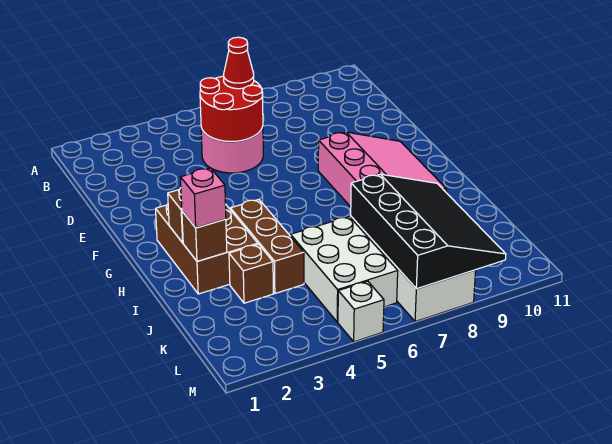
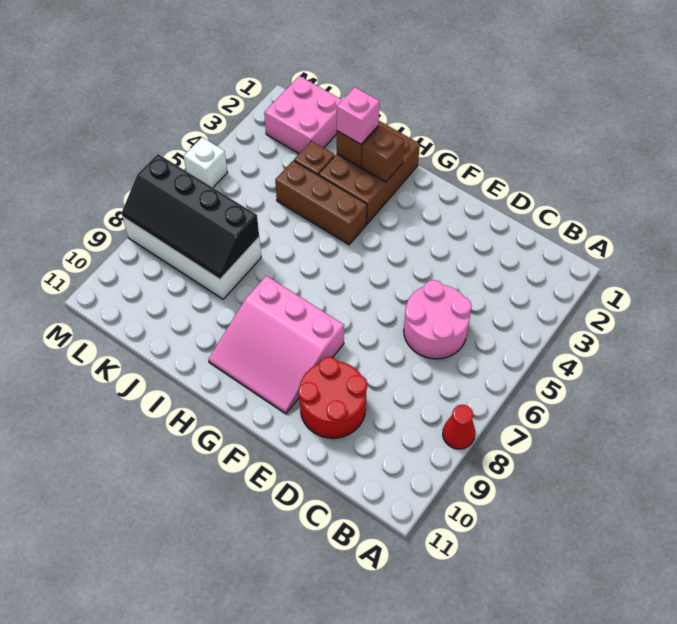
red 2x2 round brick [200,76,263,141] -> red 2x2 round brick moved to [298,357,367,438]
red 1x1 cone [224,37,254,89] -> red 1x1 cone moved to [443,405,475,449]
brown 2x3 brick [156,204,258,294] -> brown 2x3 brick turned to [319,121,420,224]
white 2x3 brick [291,217,398,322] -> none
black 3x4 slope [351,174,506,289] -> black 2x4 slope [122,154,259,279]
none -> pink 2x2 brick [264,76,342,153]

